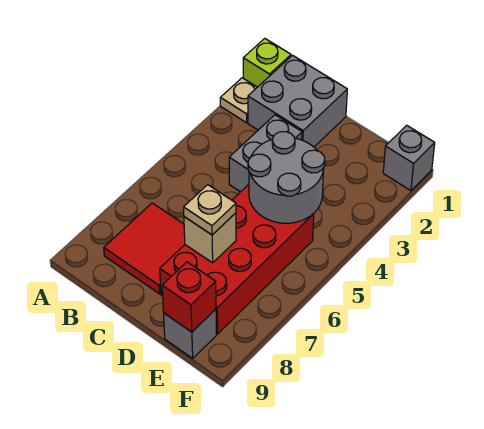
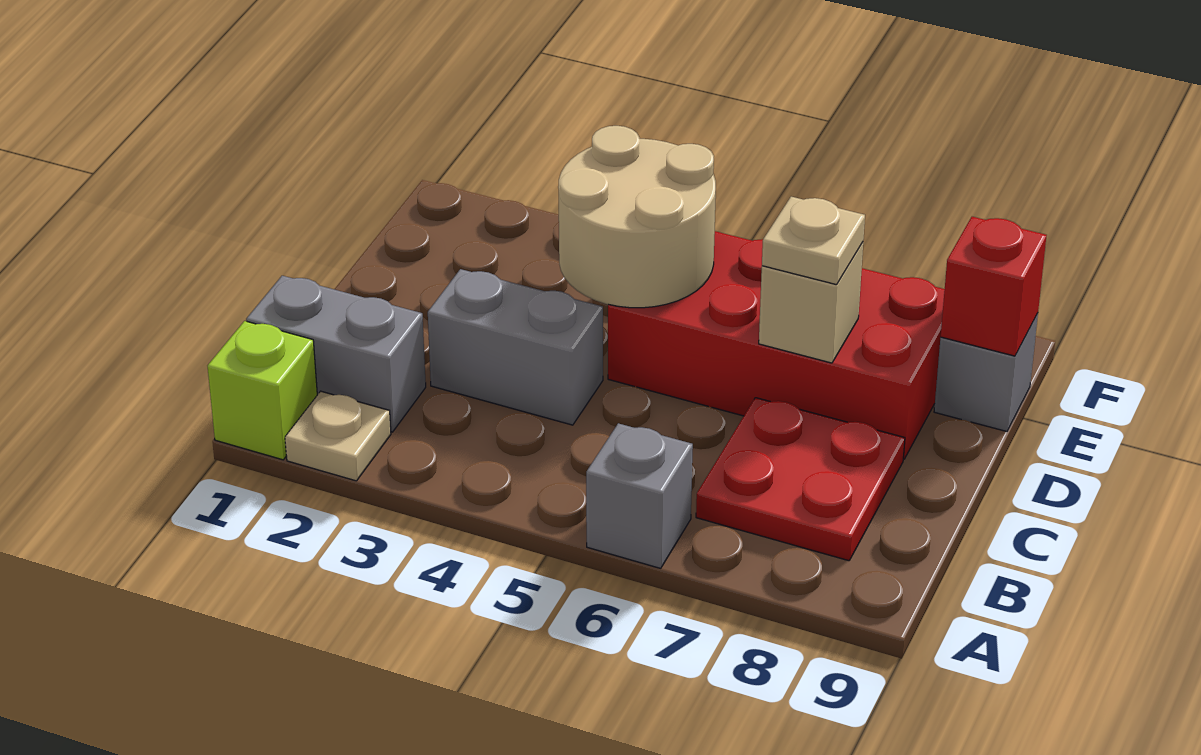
grey 2x2 brick [248,55,347,147] -> grey 1x2 brick [246,276,426,432]
red 2x2 tile [104,203,185,294] -> red 2x2 plate [696,398,905,561]
grey 2x2 round brick [248,132,325,223] -> tan 2x2 round brick [558,126,716,308]
grey 1x1 brick [383,125,435,191] -> grey 1x1 brick moved to [586,423,693,568]

